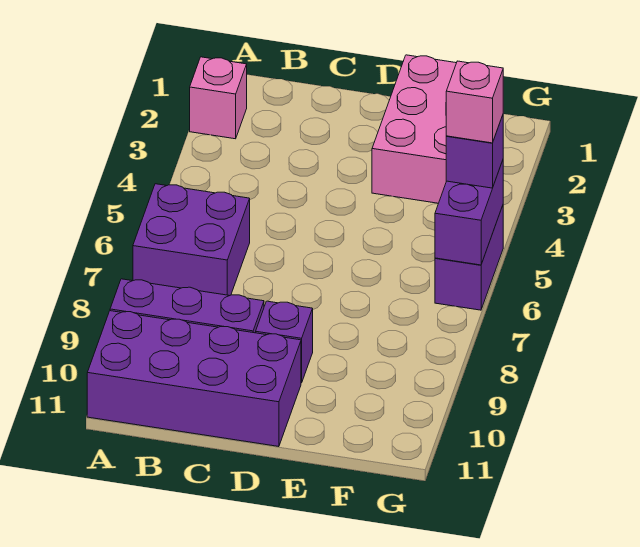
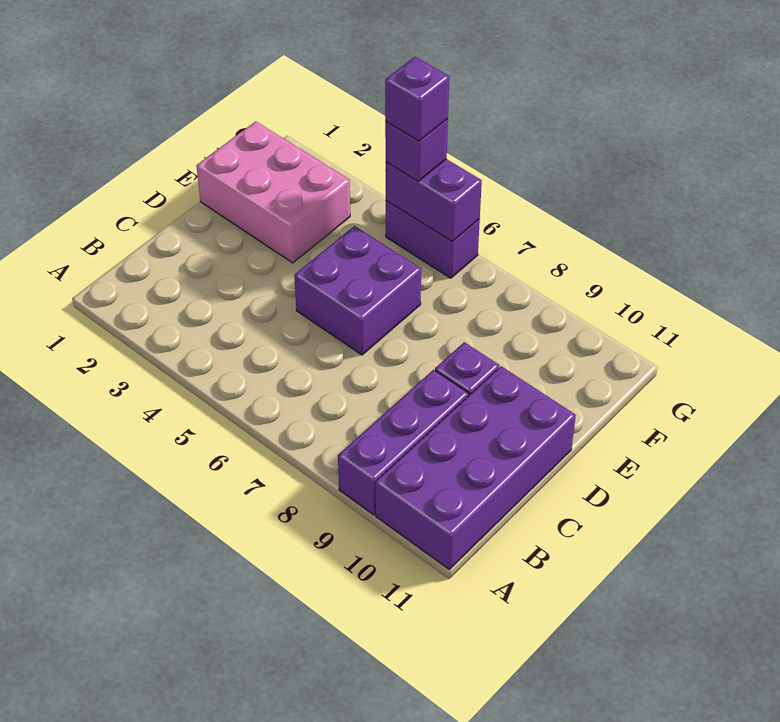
pink 1x1 brick [190,57,247,139] -> none
purple 2x2 brick [133,184,250,296] -> purple 2x2 brick moved to [294,226,421,355]
pink 1x1 brick [446,61,503,143] -> purple 1x1 brick [385,57,449,141]

